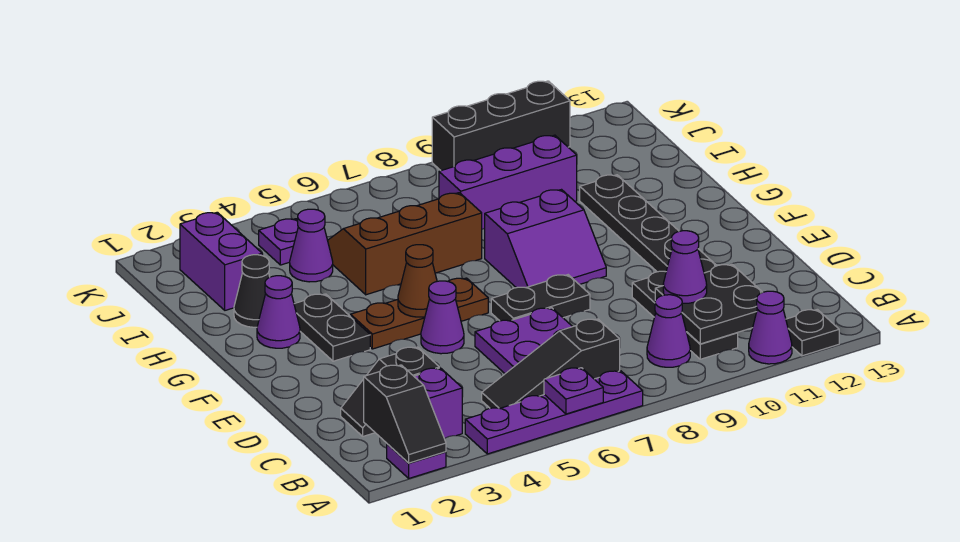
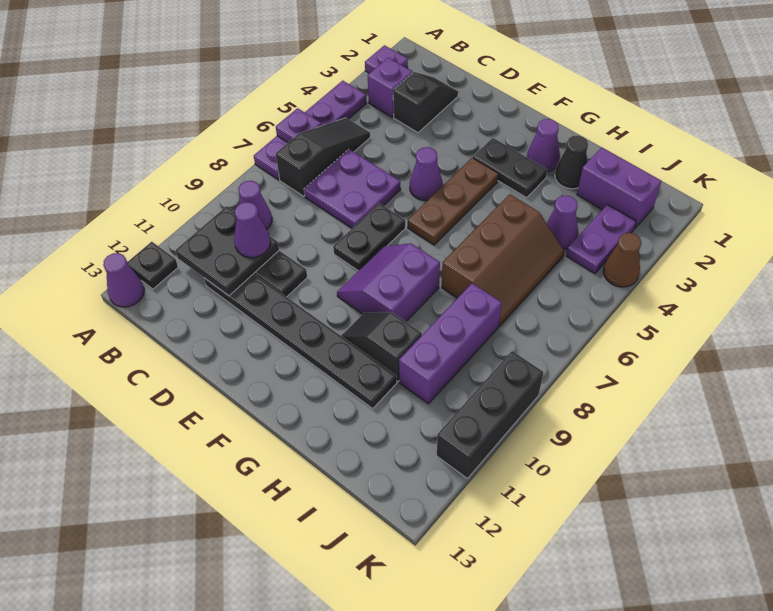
black 1x2 slope [364,365,446,463] -> black 1x2 slope moved to [341,312,422,382]
purple 1x1 cone [749,291,792,364] -> purple 1x1 cone moved to [103,253,144,307]
brown 1x1 cone [398,245,437,317] -> brown 1x1 cone moved to [603,233,641,287]
purple 1x1 plate [259,219,298,265] -> purple 1x2 plate [566,205,636,274]

